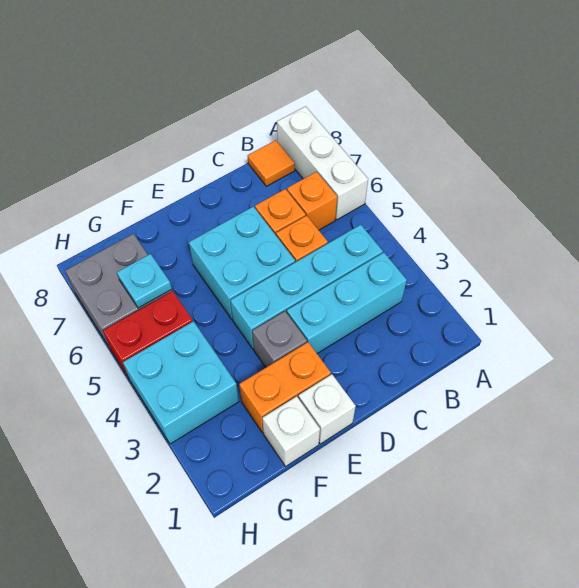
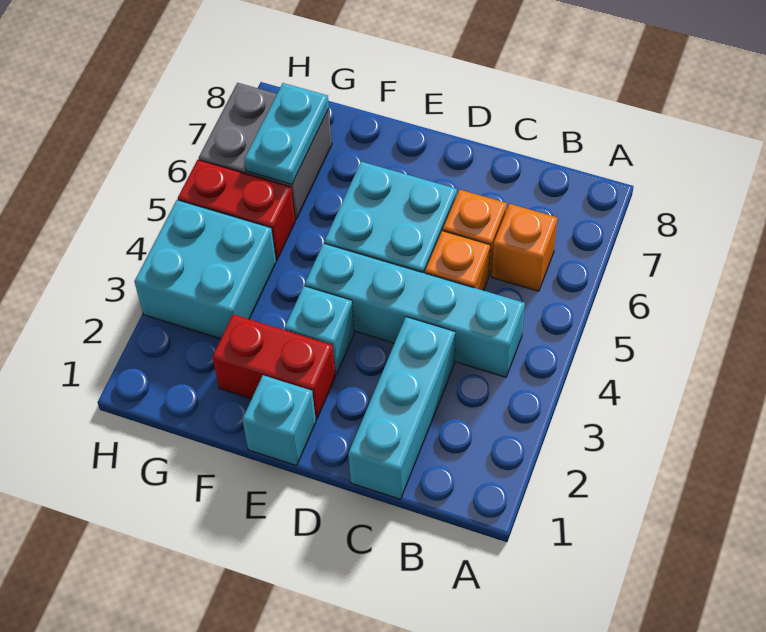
white 1x3 brick [277,106,368,220] -> none
cyan 1x3 brick [287,253,407,353] -> cyan 1x3 brick turned to [348,317,455,499]
orange 1x1 tile [248,140,295,186] -> none
white 1x1 brick [298,374,356,444] -> cyan 1x1 brick [242,375,316,466]
orange 1x2 brick [239,342,331,433] -> red 1x2 brick [213,314,335,420]
grey 1x1 brick [252,311,307,367] -> cyan 1x1 brick [285,286,354,375]
white 1x1 brick [262,396,320,466] -> none
cyan 1x1 plate [117,254,172,308] -> cyan 1x2 plate [244,83,329,184]

